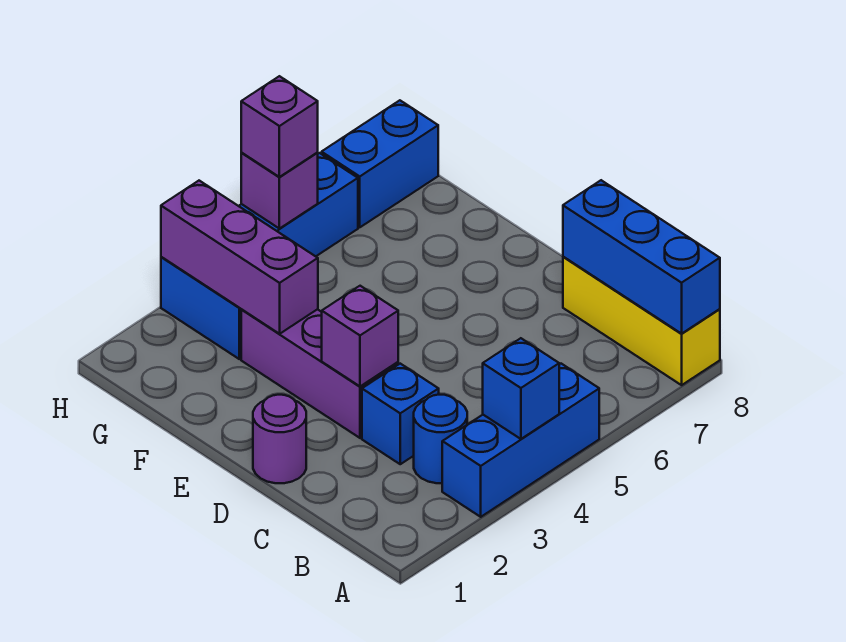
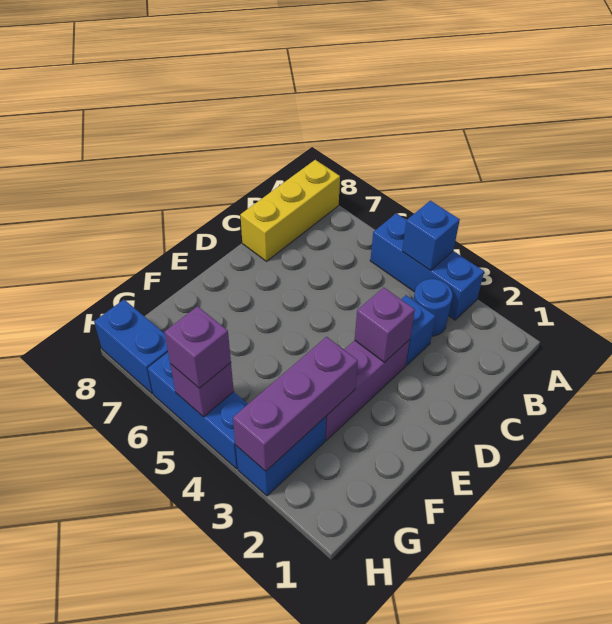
blue 1x3 brick [563,180,720,334] -> none
purple 1x1 round brick [253,395,306,483] -> none

